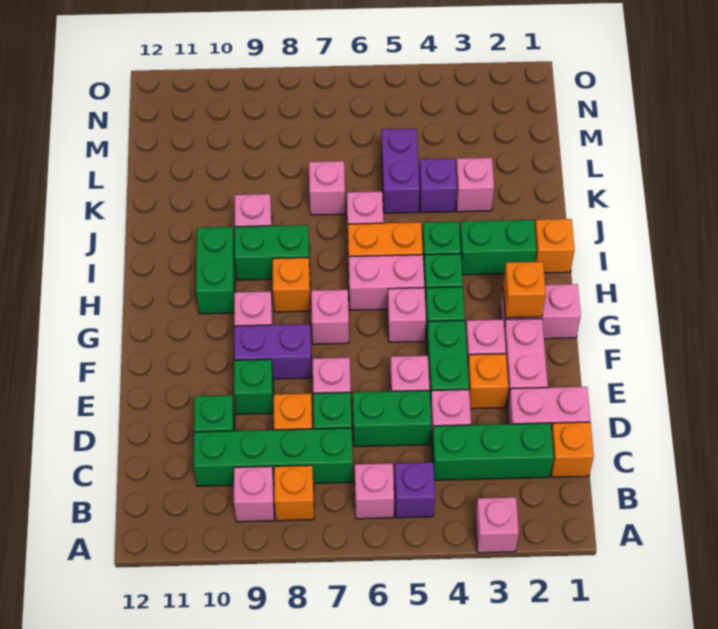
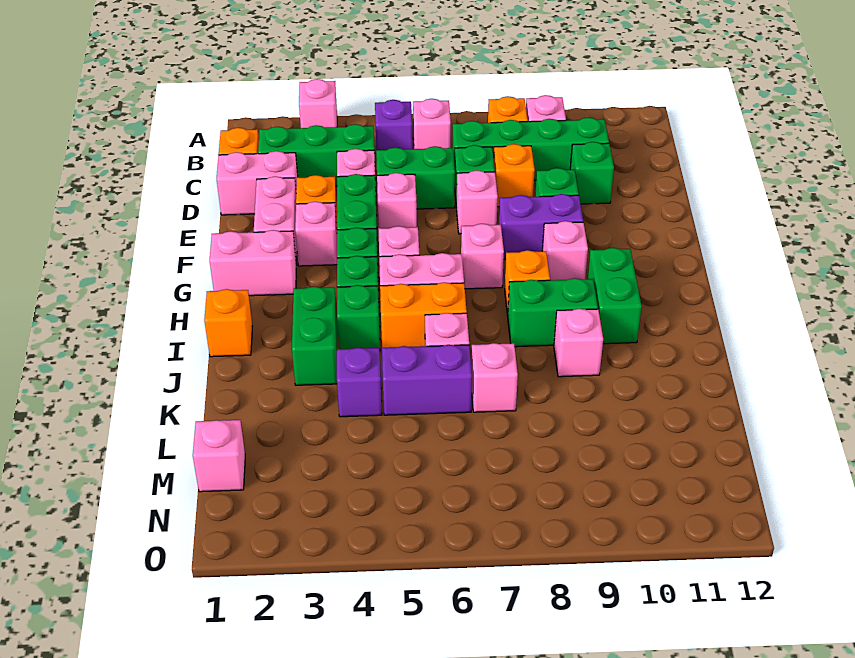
orange 1x1 brick [503,262,546,318] -> none
green 1x2 brick [460,220,537,275] -> green 1x2 brick turned to [292,286,337,385]
pink 1x1 brick [456,158,494,212] -> pink 1x1 brick moved to [193,420,245,492]
purple 1x2 brick [381,129,420,213] -> purple 1x2 brick turned to [382,345,472,415]

